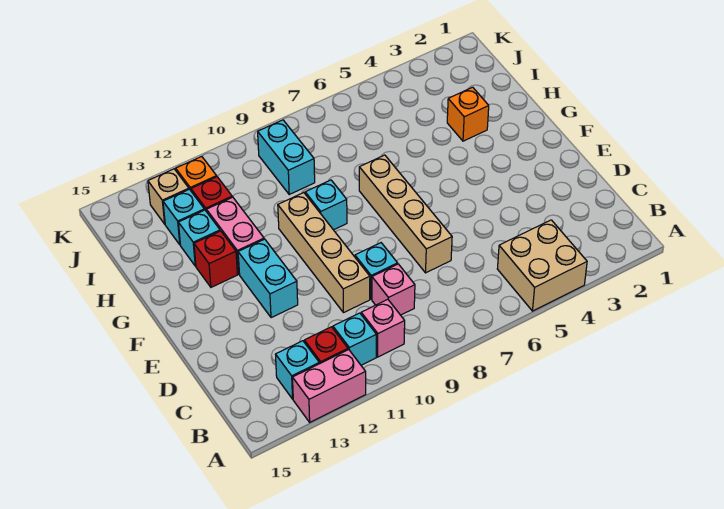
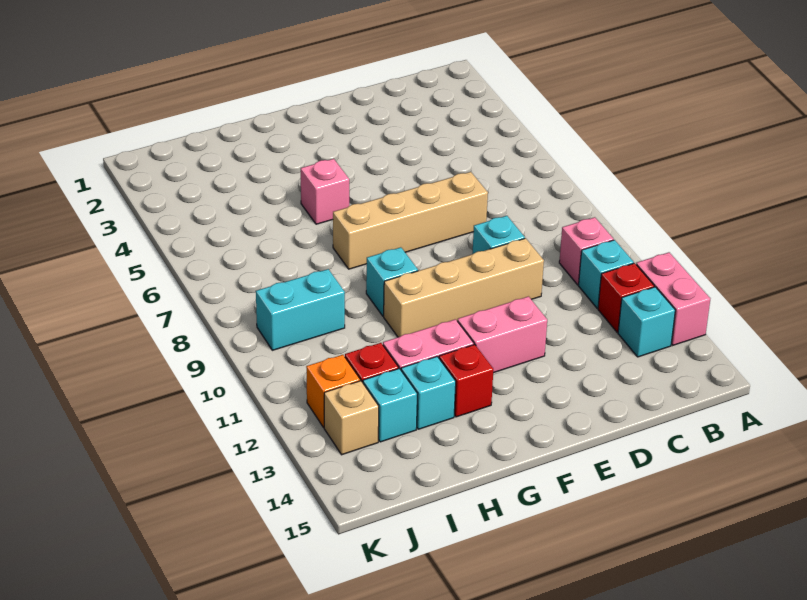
tan 2x2 brick [497,220,587,311] -> none
pink 1x1 brick [372,264,415,315] -> pink 1x1 brick moved to [301,159,349,224]
cyan 1x2 brick [238,239,298,318] -> pink 1x2 brick [457,296,547,373]
orange 1x1 brick [447,87,489,141] -> none

